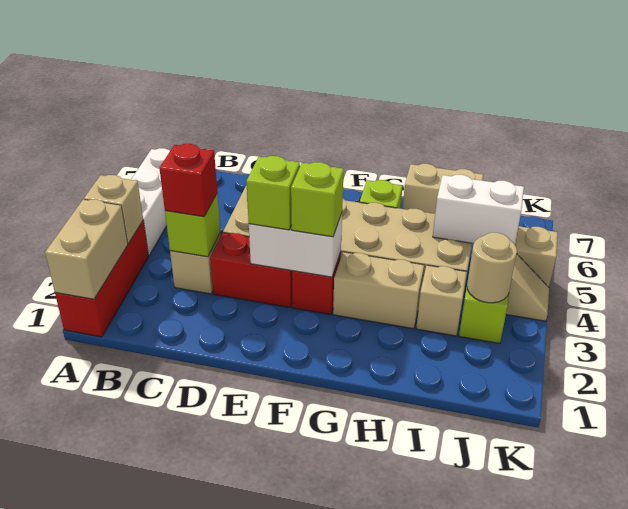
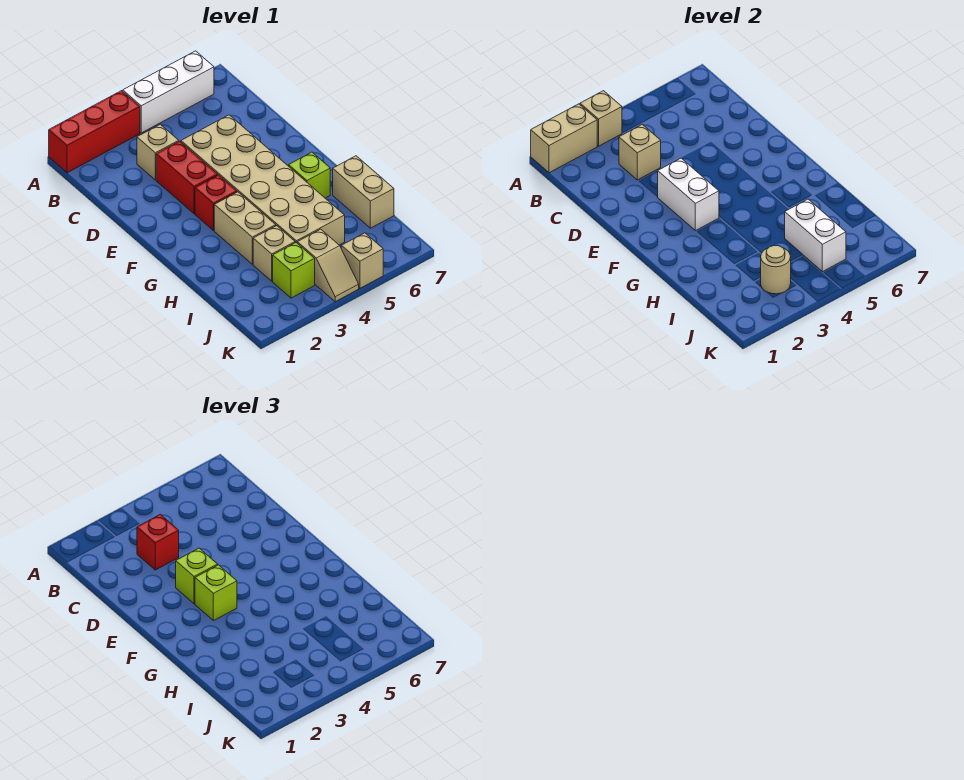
lime 1x1 brick [165,194,220,257] -> tan 1x1 brick [619,124,661,180]

